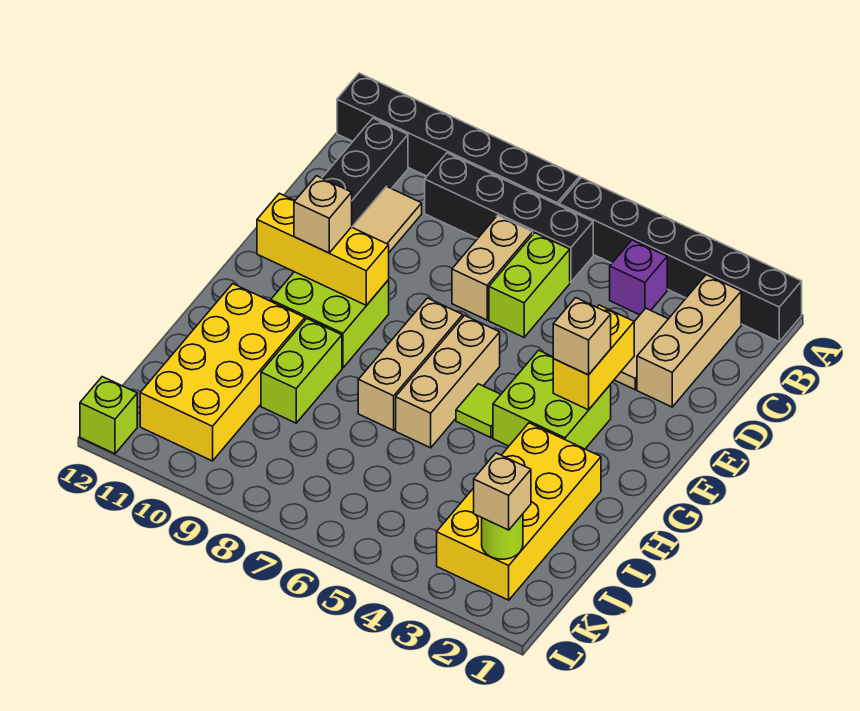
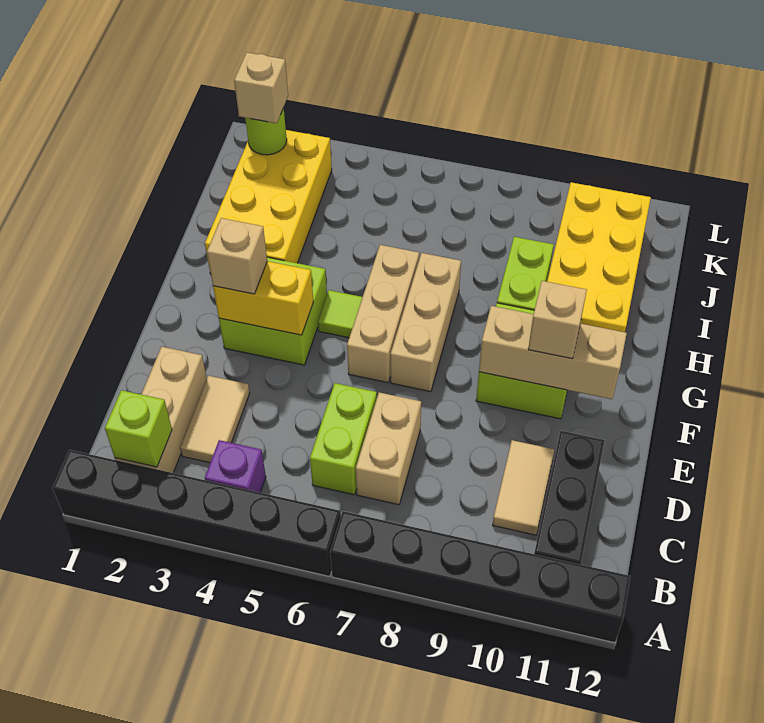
black 1x4 brick [425,153,593,282] -> none
yellow 1x2 brick [553,305,634,410] -> yellow 1x2 brick turned to [213,261,313,335]
yellow 1x3 brick [257,193,389,305] -> tan 1x3 brick [479,306,627,399]
lime 1x1 brick [80,377,137,454] -> lime 1x1 brick moved to [105,390,172,467]

